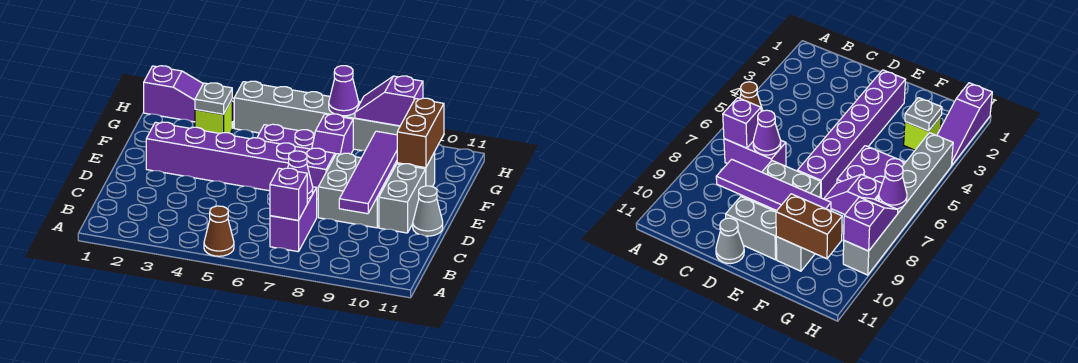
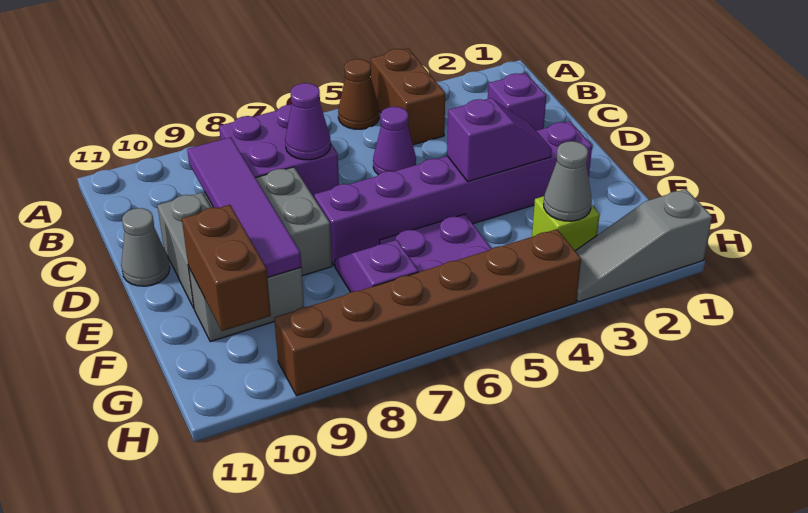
none -> brown 1x2 brick [371,49,445,145]
purple 1x2 brick [270,187,317,252] -> purple 2x2 brick [219,105,339,197]
purple 1x1 brick [270,168,307,220] -> purple 1x1 brick moved to [488,73,546,131]
grey 1x1 plate [195,83,232,114] -> grey 1x1 cone [544,141,592,221]
purple 1x3 slope [144,66,234,128] -> grey 1x3 slope [576,189,712,302]
grey 1x6 brick [234,81,400,151] -> brown 1x6 brick [274,229,581,396]
purple 1x1 cone [329,66,359,116] -> purple 1x1 cone moved to [373,107,416,175]
purple 1x2 slope [355,76,423,126] -> purple 1x2 slope moved to [447,98,552,181]

